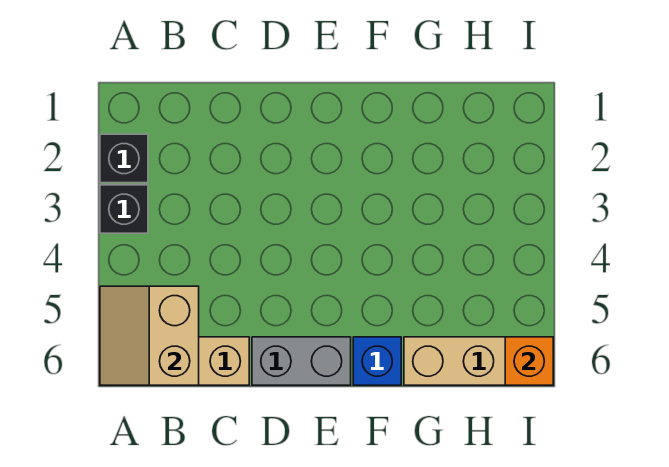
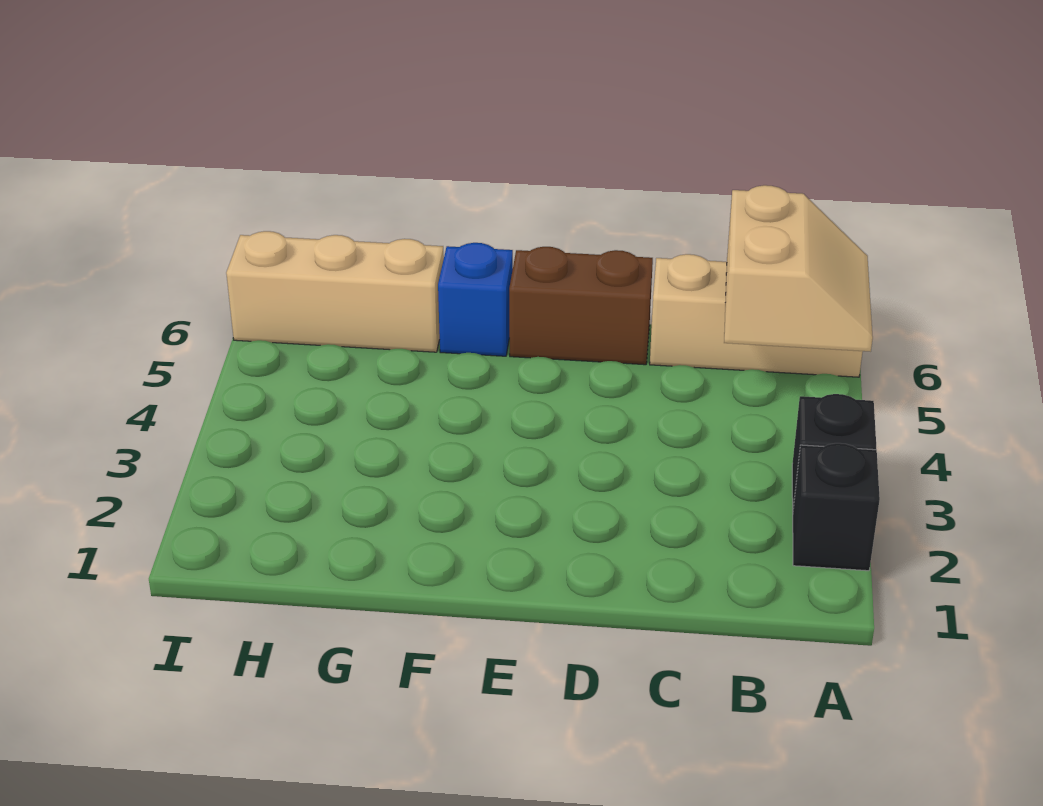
grey 1x2 brick [252,337,351,385] -> brown 1x2 brick [509,247,653,365]
orange 1x1 brick [505,337,553,385] -> none

